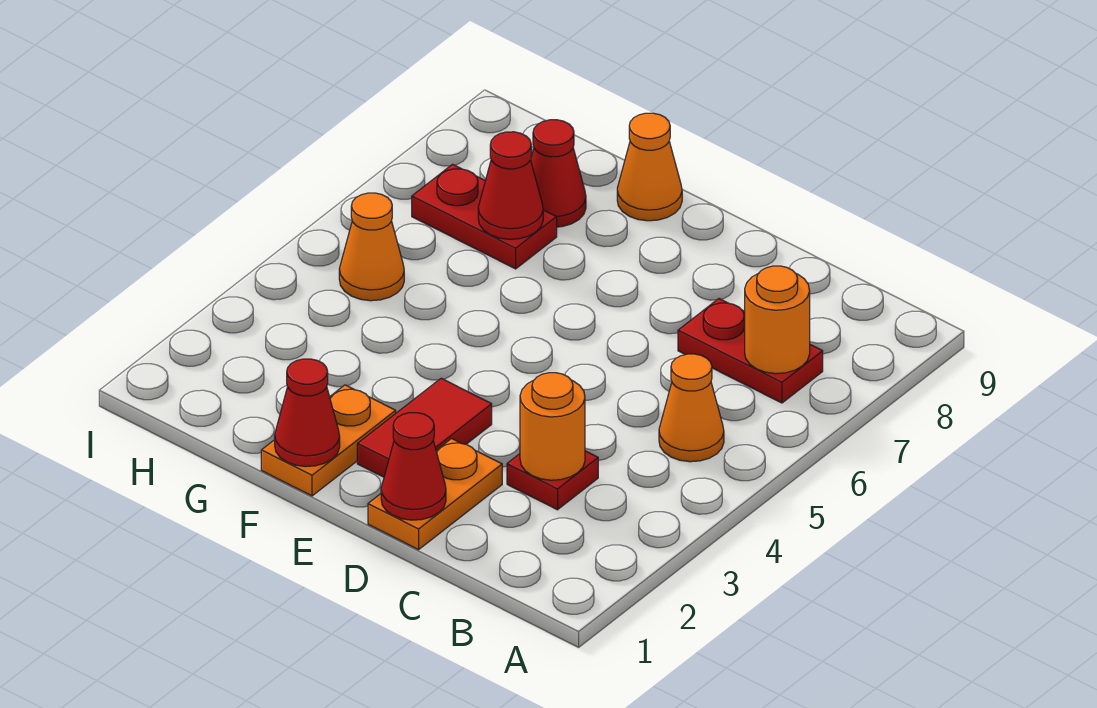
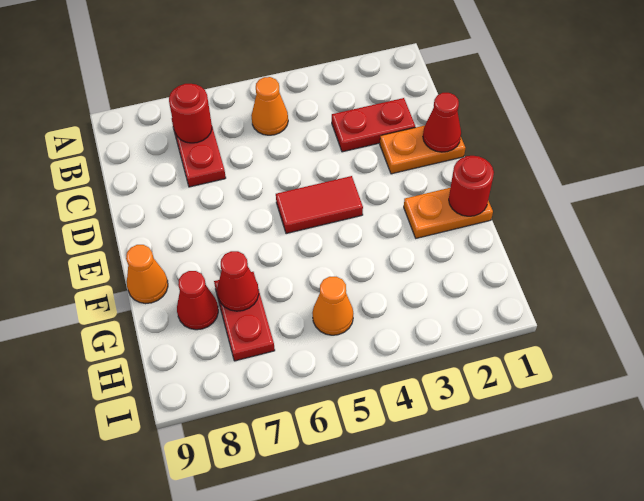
orange 1x1 round brick [745,266,810,374] -> red 1x1 round brick [169,84,212,143]
red 1x1 plate [507,451,598,510] -> red 1x2 plate [332,98,415,152]
orange 1x1 round brick [520,373,585,480] -> none
red 1x2 tile [357,378,492,477] -> red 1x2 tile moved to [276,176,363,234]
red 1x1 cone [274,359,340,467] -> red 1x1 round brick [449,156,494,216]

